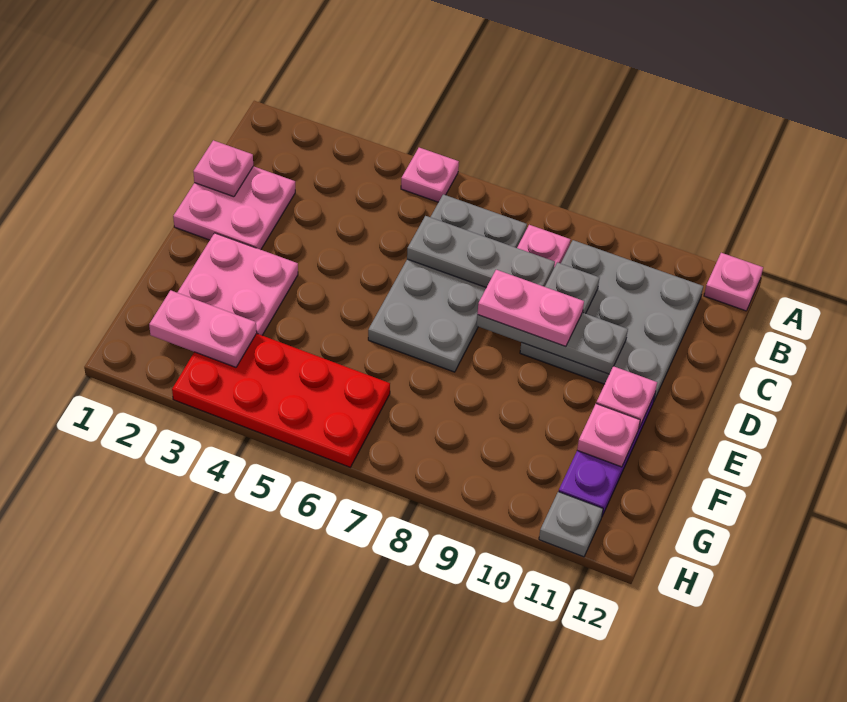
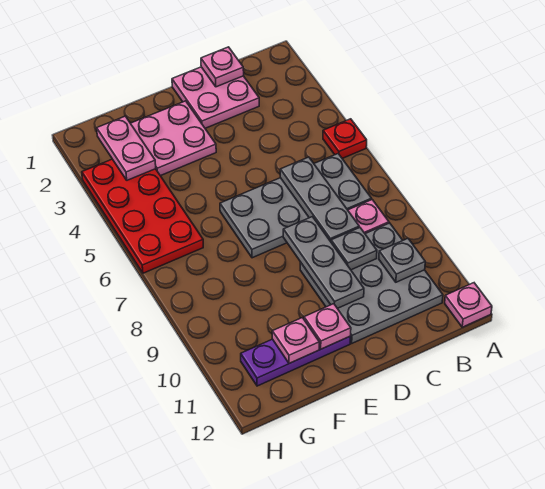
pink 1x1 plate [401,148,459,202] -> red 1x1 plate [323,119,367,159]
pink 1x2 plate [477,270,584,347] -> none
grey 1x1 plate [539,492,603,557] -> grey 1x1 plate moved to [379,239,425,282]

